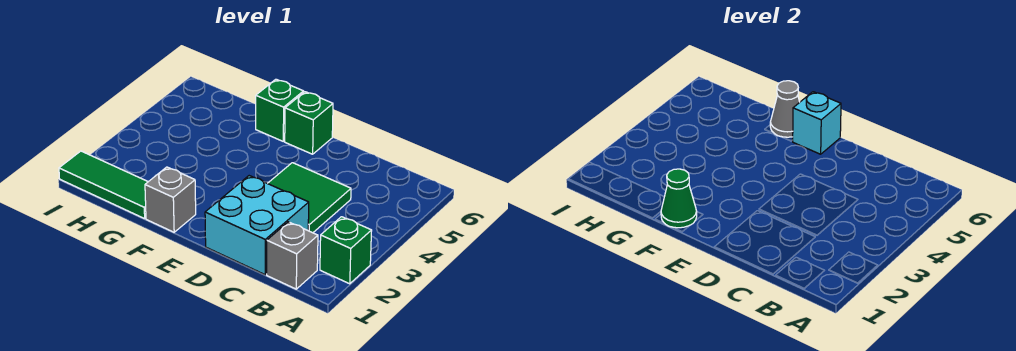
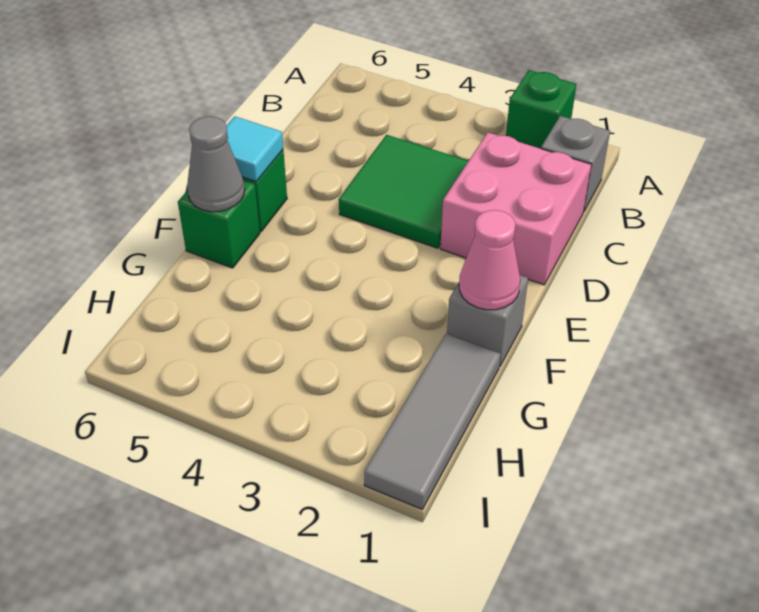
cyan 2x2 brick [205,176,309,275] -> pink 2x2 brick [440,133,591,285]
cyan 1x1 brick [793,92,841,154] -> cyan 1x1 tile [226,116,283,182]
green 1x1 cone [661,169,697,228] -> pink 1x1 cone [459,210,520,310]
green 1x3 tile [59,151,148,219] -> grey 1x3 tile [364,334,501,509]

